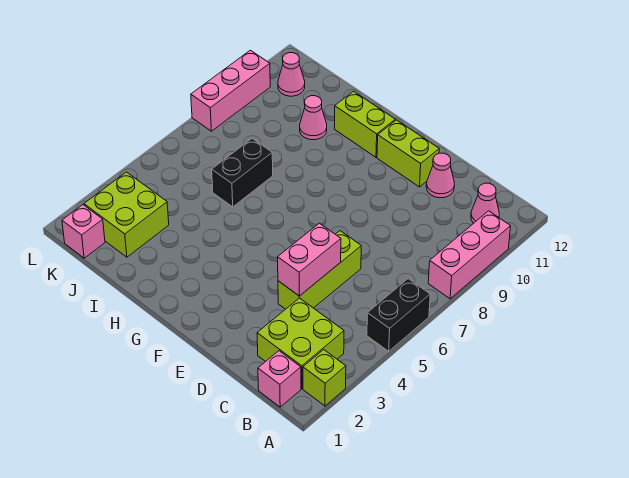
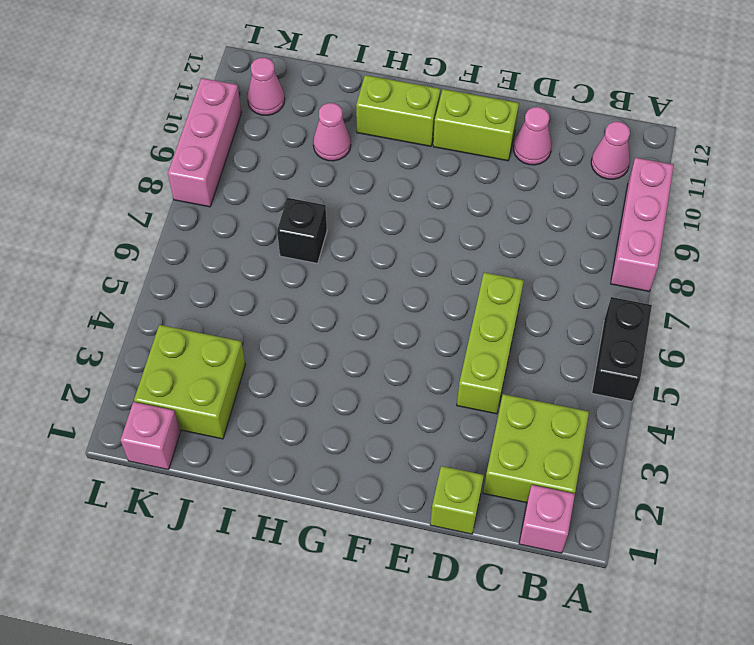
lime 1x1 brick [303,350,346,406] -> lime 1x1 brick moved to [430,466,484,534]
pink 1x2 brick [278,223,341,296] -> none
black 1x2 brick [212,139,273,207] -> black 1x1 brick [277,198,327,263]

